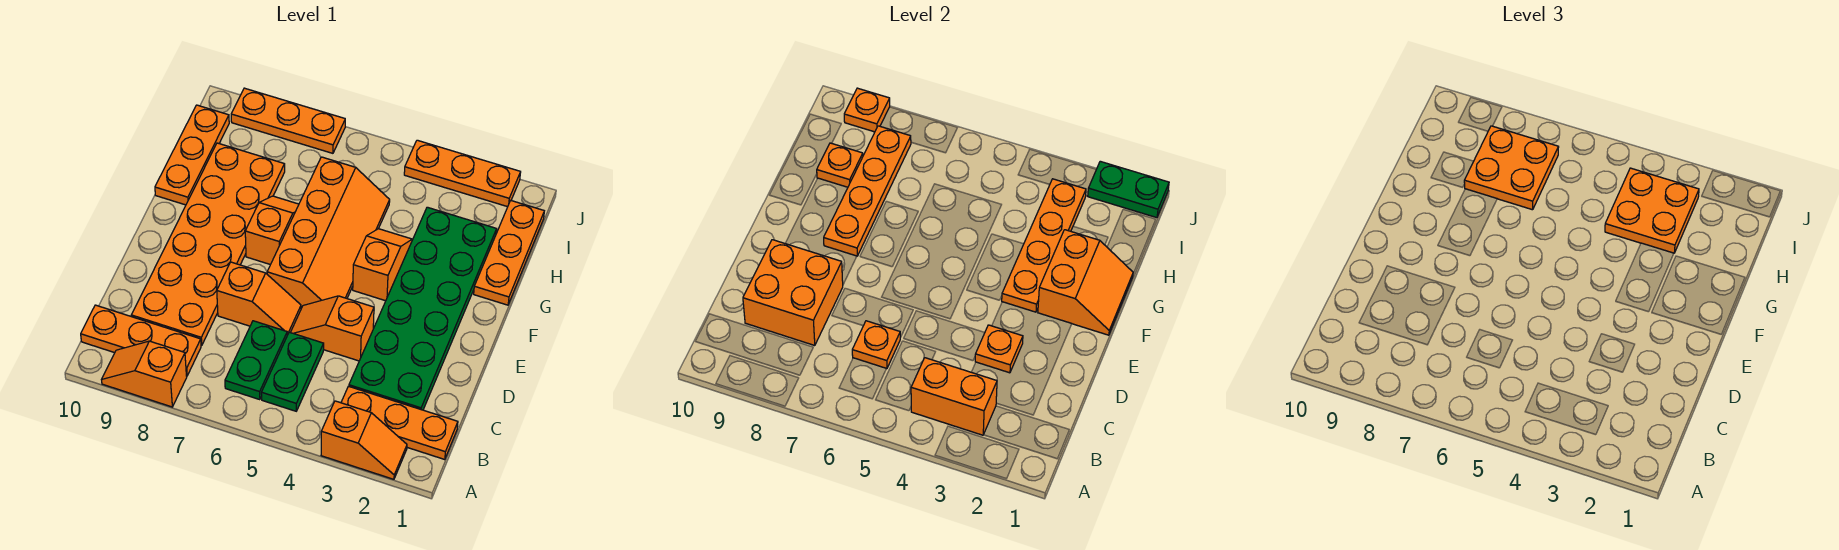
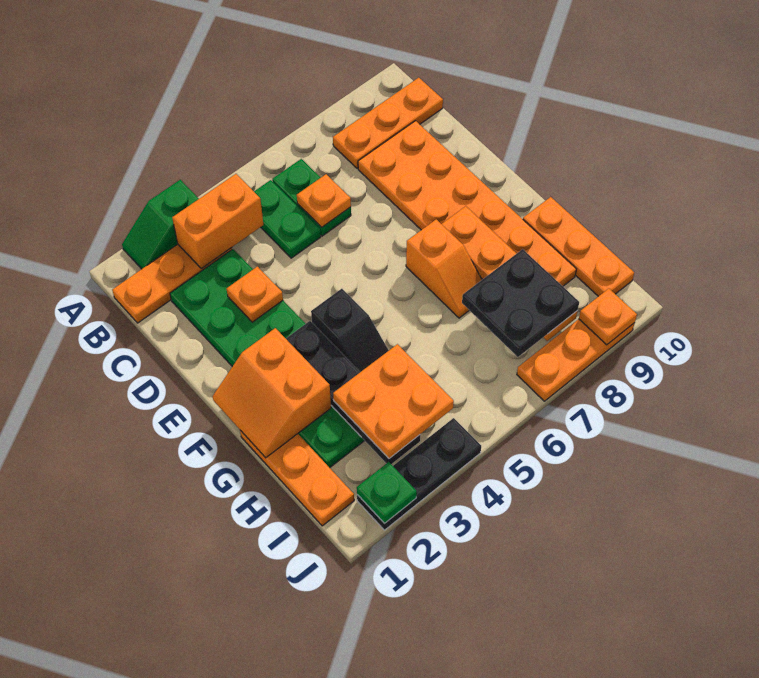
orange 1x2 slope [321,401,407,479] -> green 1x2 slope [122,180,199,269]
orange 1x2 slope [102,341,187,407] -> none
orange 2x2 brick [743,240,843,346] -> none
orange 1x2 slope [290,296,374,361] -> none
orange 1x2 slope [217,262,301,335] -> none
orange 2x4 slope [267,157,390,308] -> none
orange 1x4 plate [1002,179,1086,312] -> black 1x4 plate [286,321,420,464]
orange 1x2 slope [353,229,412,301] -> black 1x2 slope [311,289,389,372]
orange 2x2 plate [1464,126,1559,210] -> black 2x2 plate [462,249,579,357]
orange 1x1 plate [817,143,863,187] -> none
green 1x2 plate [1088,161,1169,218] -> green 1x1 plate [357,462,417,524]
orange 1x3 plate [404,140,521,207] -> black 1x3 plate [357,418,481,530]

